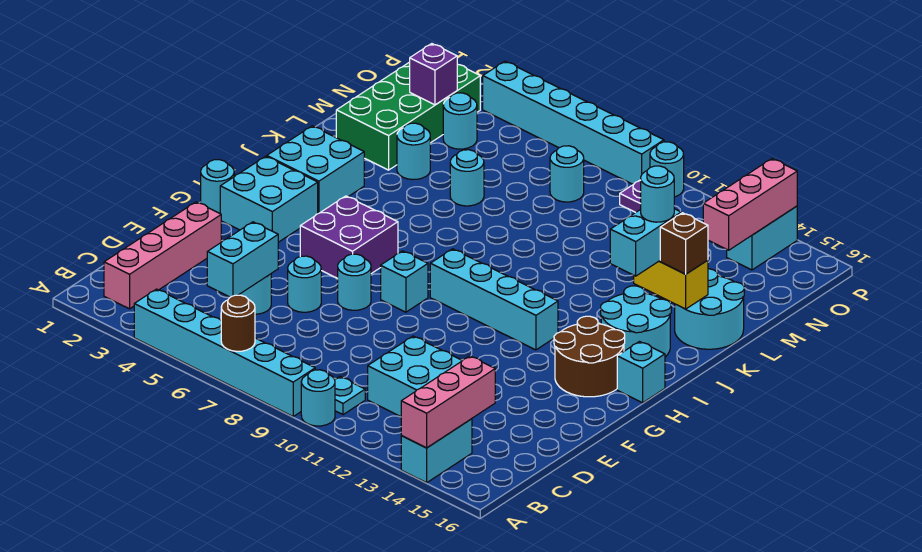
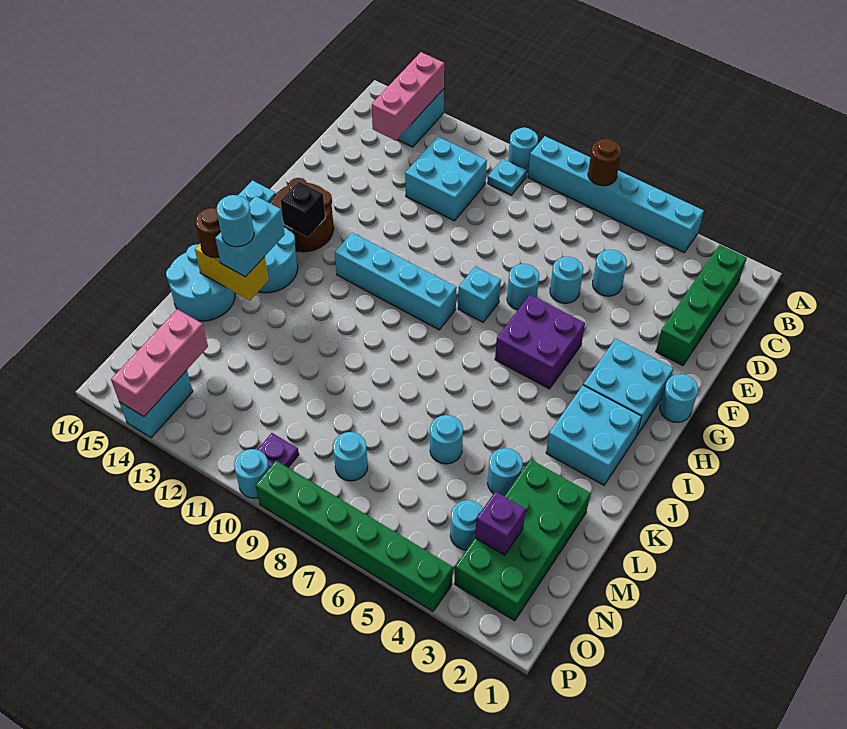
pink 1x4 brick [104,202,221,309] -> green 1x4 brick [656,245,747,366]
cyan 1x2 brick [207,222,278,297] -> none
none -> black 1x1 brick [281,181,325,237]
brown 1x1 brick [660,213,708,274] -> brown 1x1 round brick [195,208,221,258]
cyan 1x6 brick [483,61,664,185] -> green 1x6 brick [256,461,453,611]

